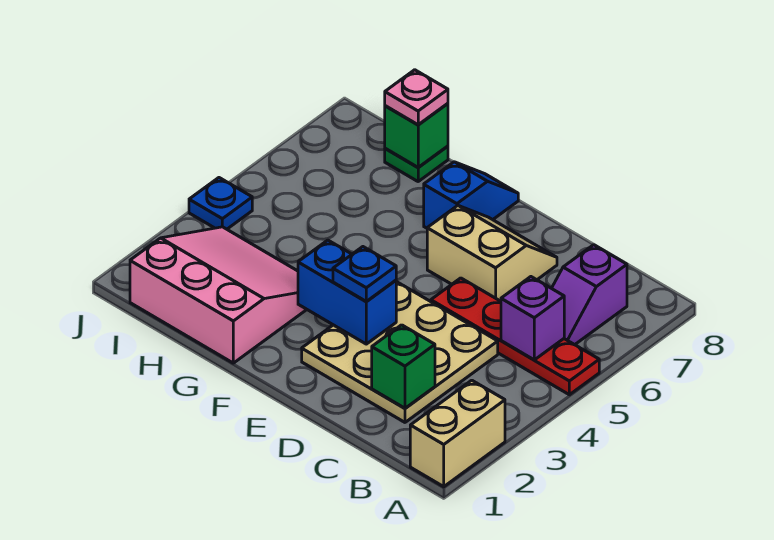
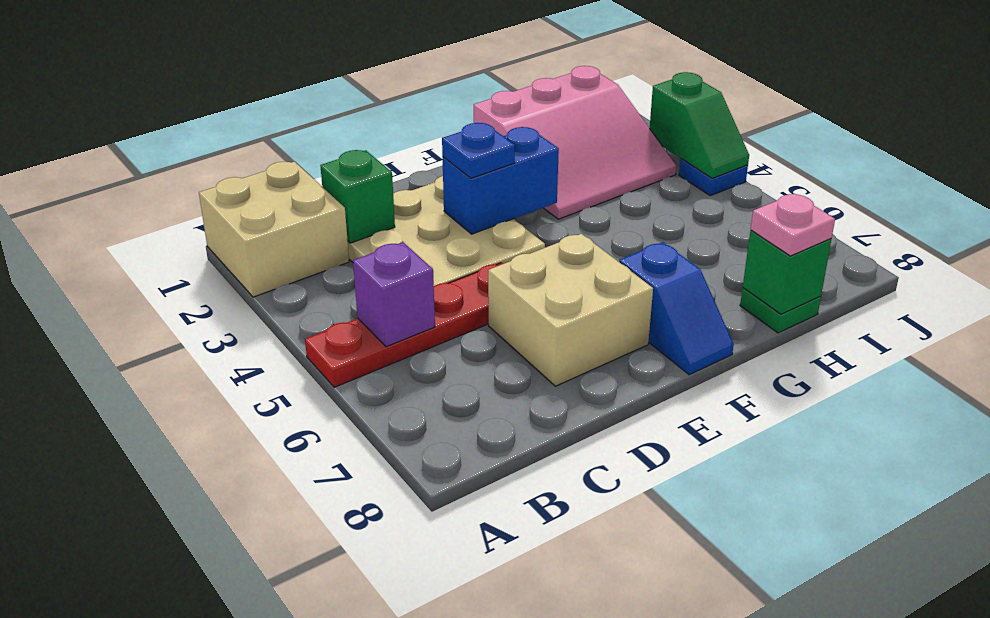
tan 1x2 brick [410,380,505,487] -> tan 2x2 brick [199,162,349,297]
purple 1x2 slope [552,245,627,345] -> none
tan 2x2 slope [427,206,557,301] -> tan 2x2 brick [488,234,653,386]
none -> green 1x2 slope [650,72,749,178]

